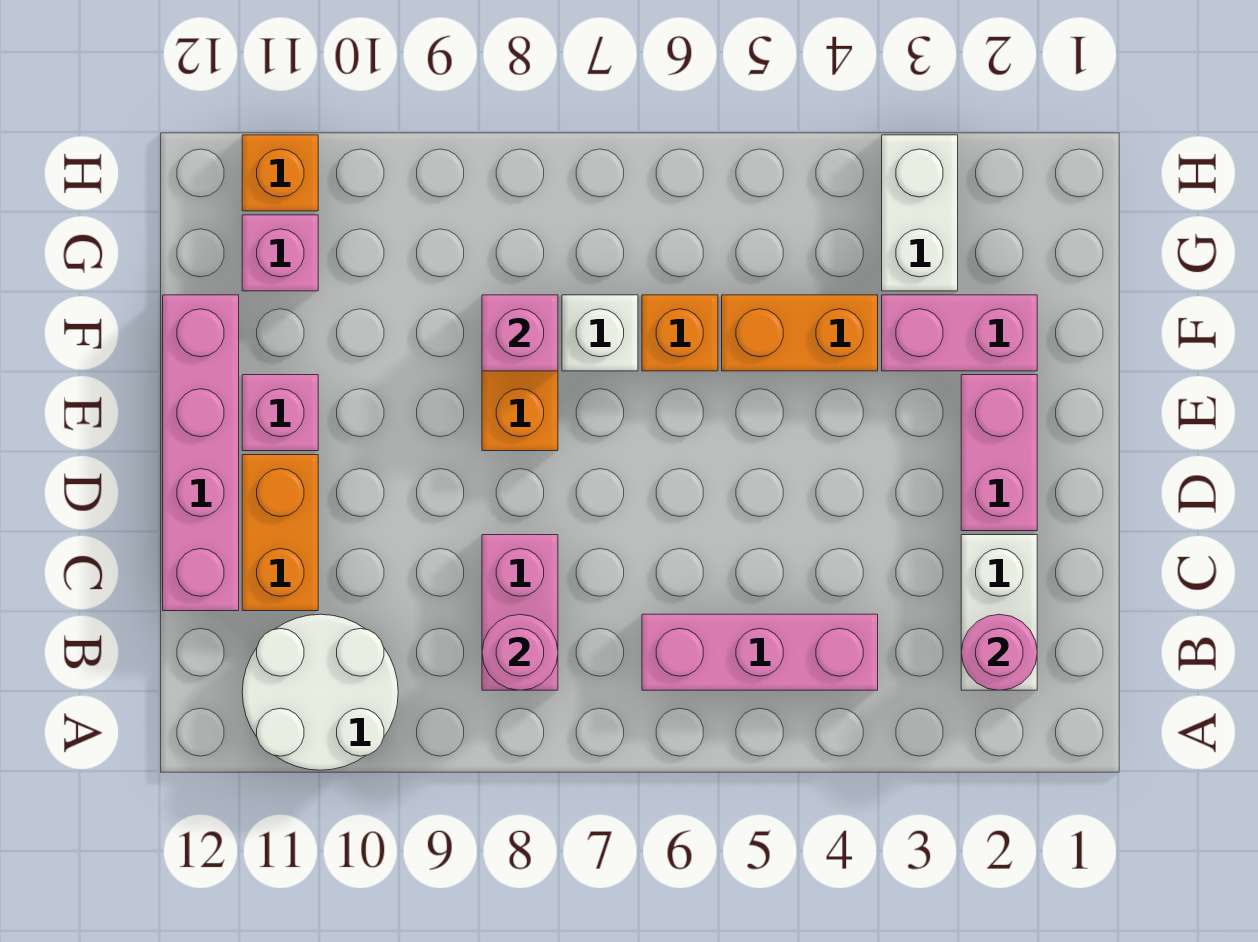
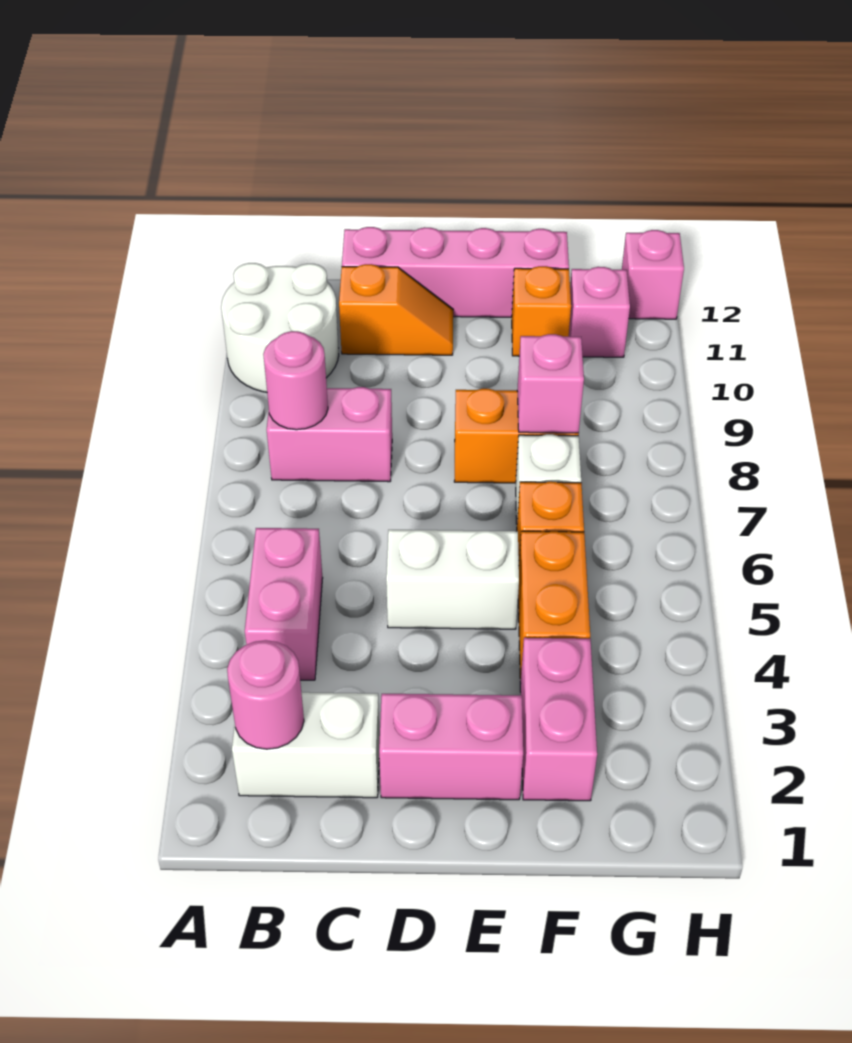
pink 1x3 brick [642,614,878,690] -> pink 1x2 brick [245,528,323,680]
orange 1x2 brick [242,455,318,611] -> orange 1x2 slope [339,264,453,355]
pink 1x1 brick [242,375,318,451] -> pink 1x1 brick moved to [622,230,684,319]
white 1x2 brick [882,135,958,291] -> white 1x2 brick moved to [386,530,519,629]
orange 1x1 brick [242,135,318,211] -> orange 1x1 brick moved to [512,266,571,356]

